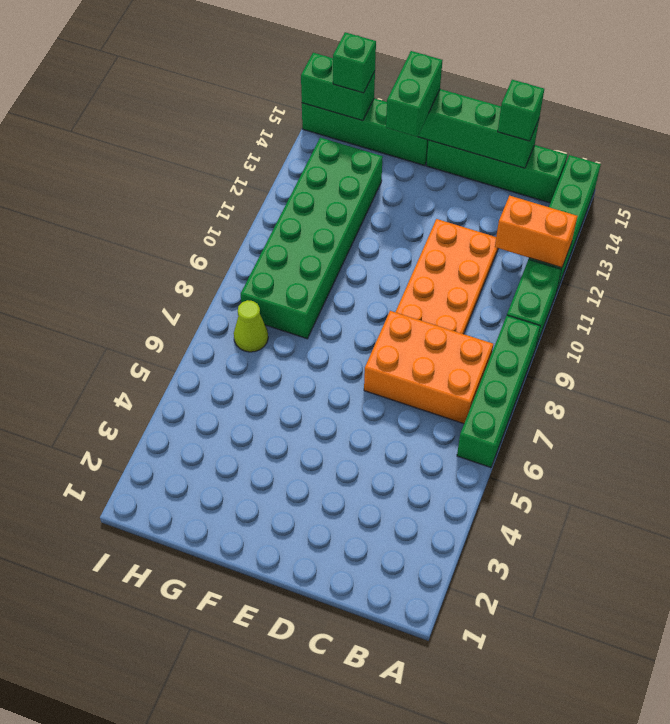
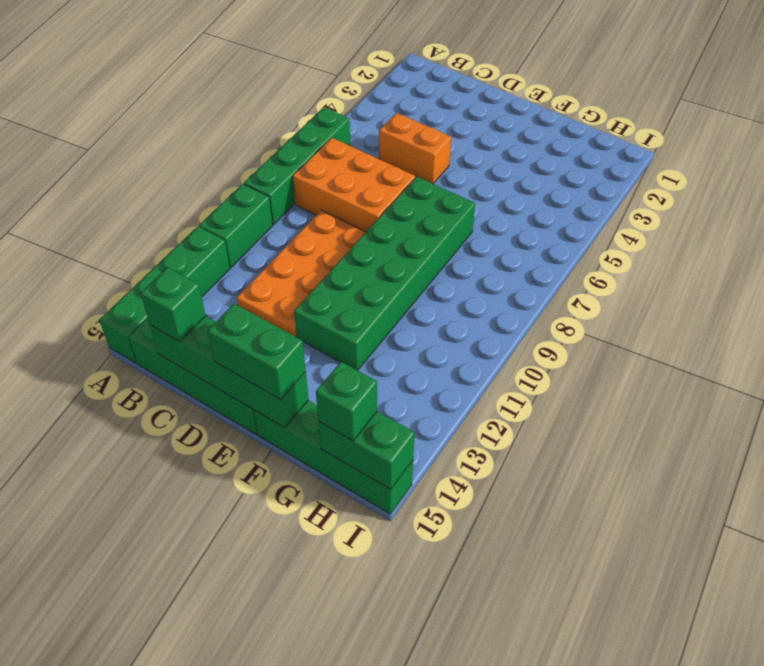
orange 1x2 brick [495,195,577,268] -> orange 1x2 brick moved to [379,113,451,184]
green 1x2 brick [386,51,442,137] -> green 1x2 brick turned to [208,304,306,400]
green 2x6 brick [241,138,383,339] -> green 2x6 brick moved to [294,177,475,370]
lime 1x1 cone [234,300,268,352] -> none

